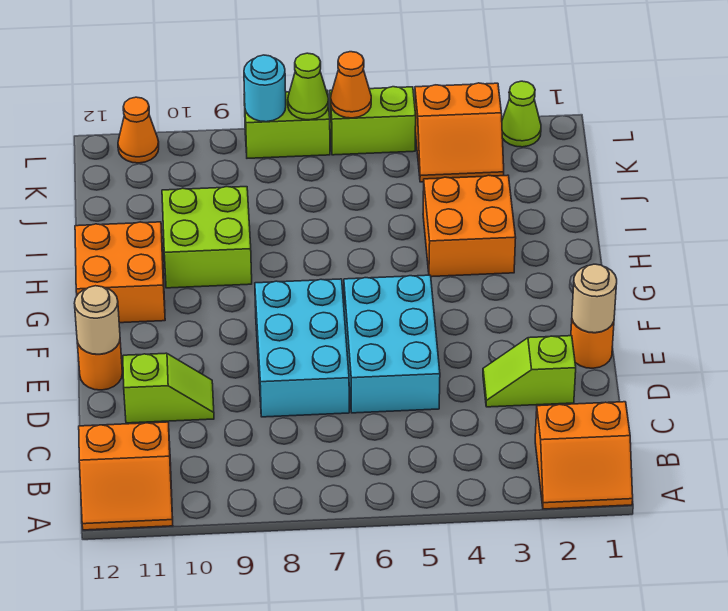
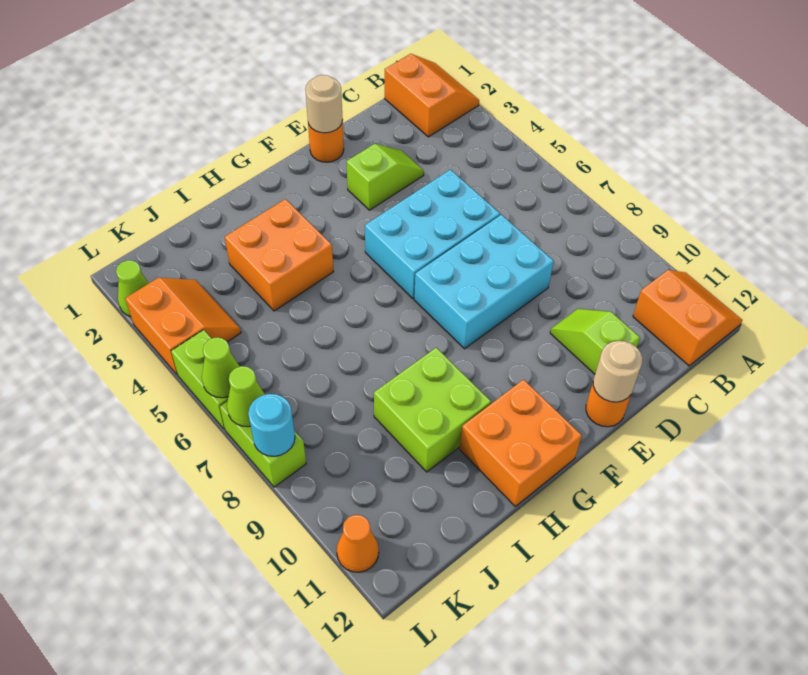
lime 1x2 slope [483,336,576,407] -> lime 1x2 slope turned to [346,144,424,210]
orange 1x1 cone [331,52,371,118] -> lime 1x1 cone [202,338,240,398]

